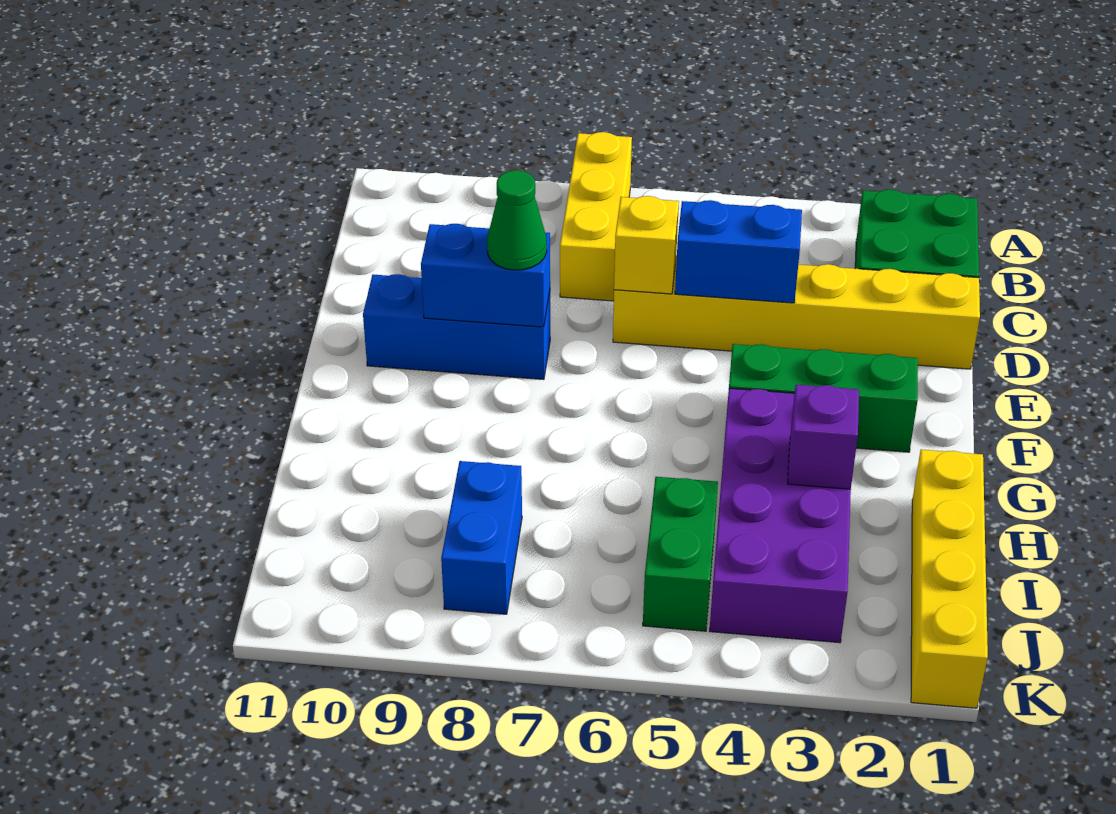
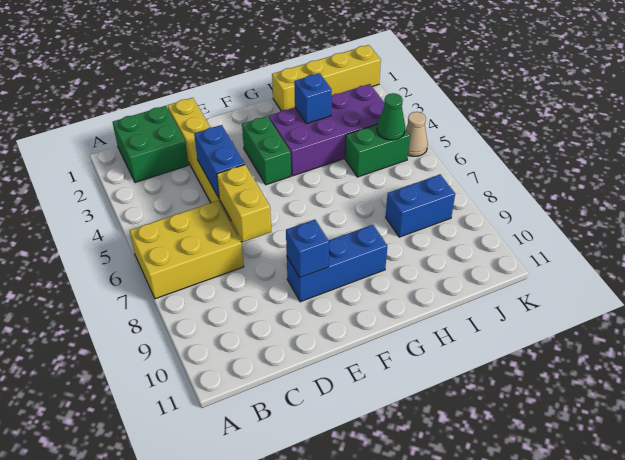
yellow 1x3 brick [560,132,632,301] -> yellow 2x3 brick [130,201,244,299]
yellow 1x1 brick [614,196,679,294] -> yellow 1x2 brick [217,165,271,242]
blue 1x3 brick [363,274,550,379] -> blue 1x3 brick turned to [287,225,387,302]
blue 1x2 brick [421,224,550,327] -> blue 1x1 brick [286,220,329,278]
green 1x1 cone [487,170,547,270] -> green 1x1 cone moved to [377,93,405,140]
green 1x3 brick [729,344,918,452] -> green 1x2 brick [242,116,291,185]
purple 1x1 brick [788,385,859,489] -> blue 1x1 brick [294,73,332,124]
none -> tan 1x1 cone [405,112,428,156]

